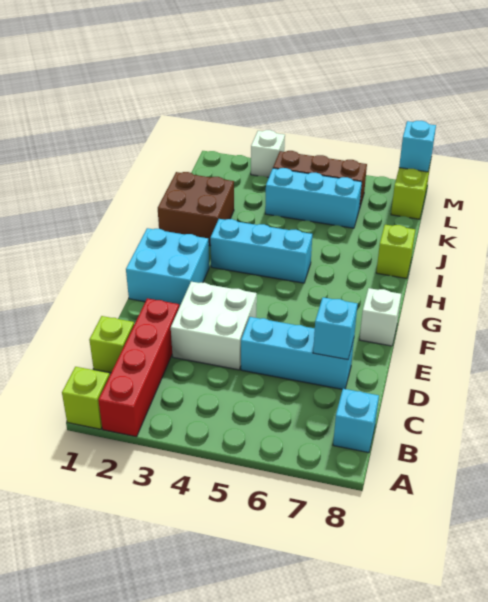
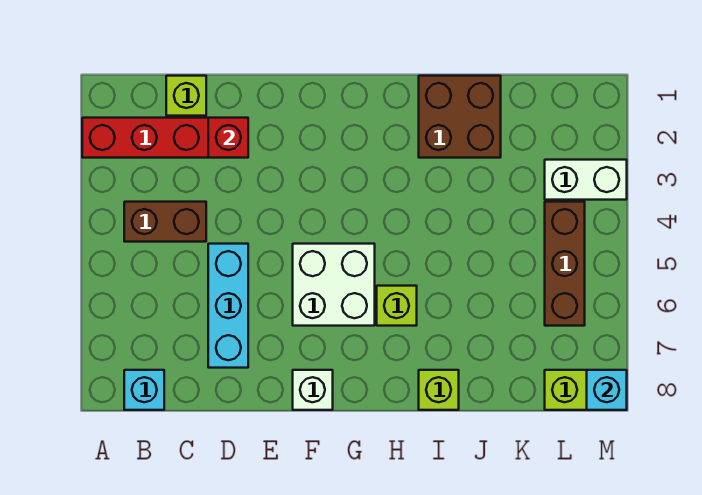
lime 1x1 brick [62,367,110,429] -> lime 1x1 brick moved to [377,286,417,326]
none -> brown 1x2 brick [124,202,206,242]
none -> red 1x1 brick [208,118,248,158]
white 2x2 brick [171,282,257,370] -> white 2x2 brick moved to [293,244,375,326]
cyan 1x1 brick [313,297,358,360] -> none
cyan 2x2 brick [126,228,209,307] -> none
cyan 1x3 brick [210,219,312,283] -> none
cyan 1x3 brick [265,168,362,228] -> none
white 1x1 brick [251,130,285,177] -> white 1x2 brick [545,160,627,200]

